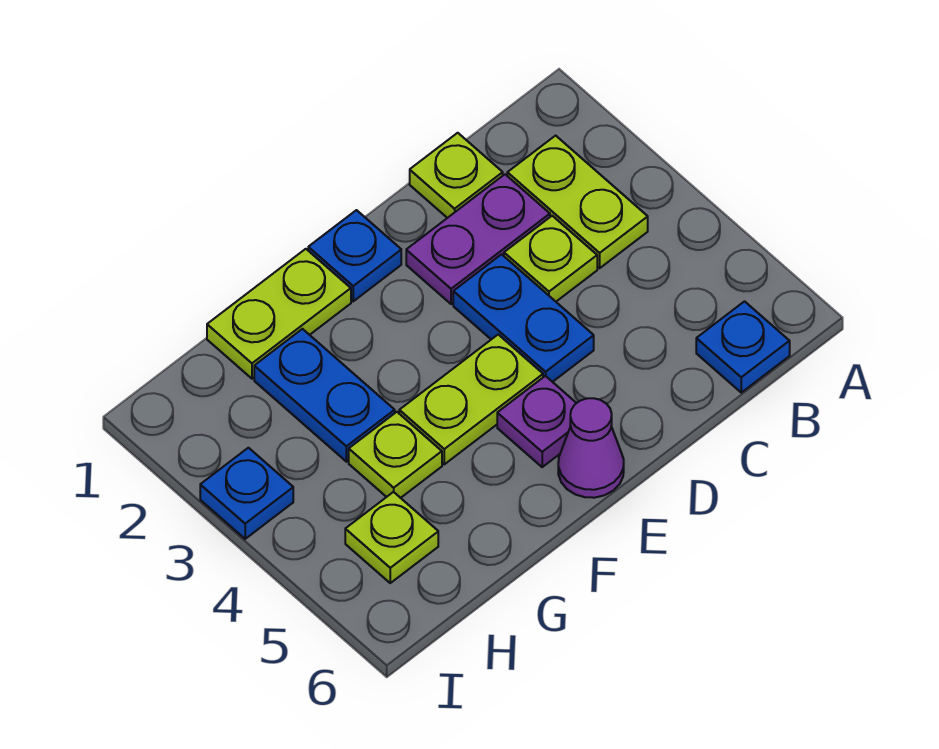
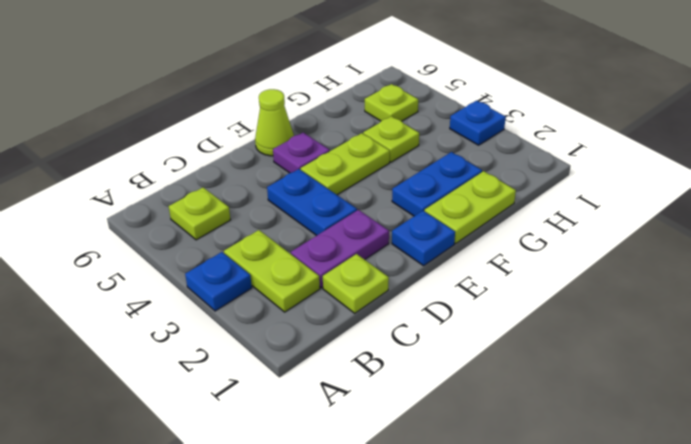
blue 1x1 plate [696,301,790,393] -> blue 1x1 plate moved to [185,252,252,311]
lime 1x1 plate [504,216,597,301] -> lime 1x1 plate moved to [169,187,231,240]
purple 1x1 cone [558,398,624,498] -> lime 1x1 cone [255,89,294,156]
blue 1x2 plate [254,329,395,462] -> blue 1x2 plate turned to [392,152,482,216]

